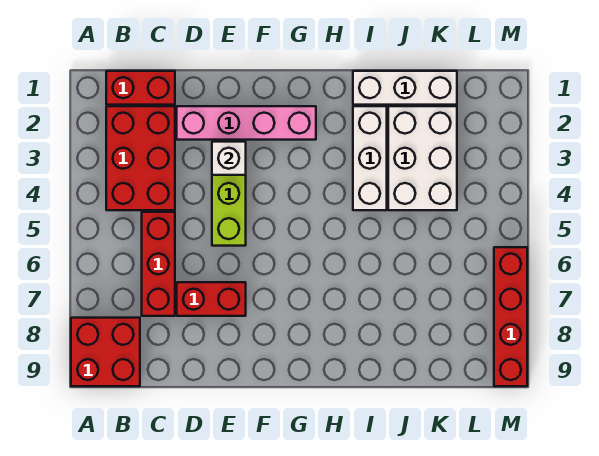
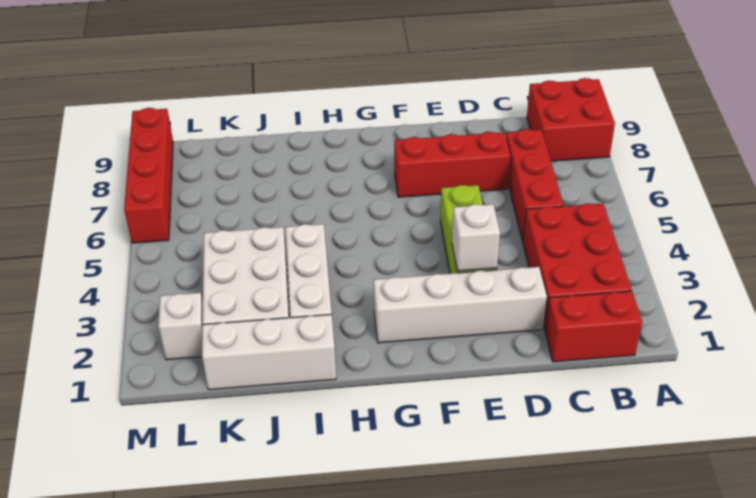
pink 1x4 brick [177,106,316,140] -> white 1x4 brick [373,267,547,343]
red 1x2 brick [177,282,246,316] -> red 1x3 brick [394,132,510,197]
none -> white 1x1 brick [158,293,203,360]

